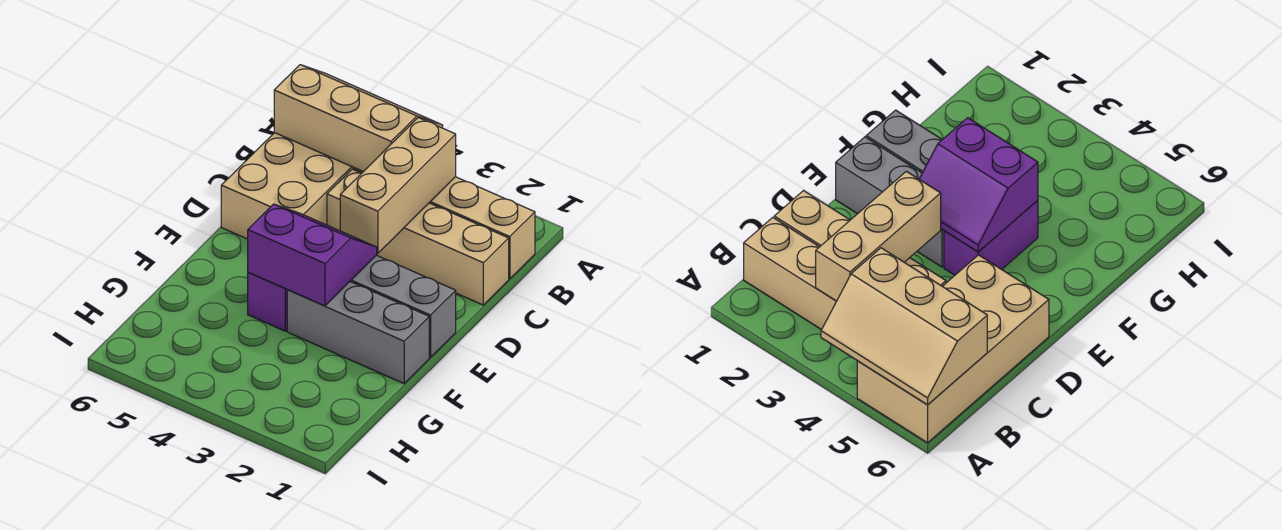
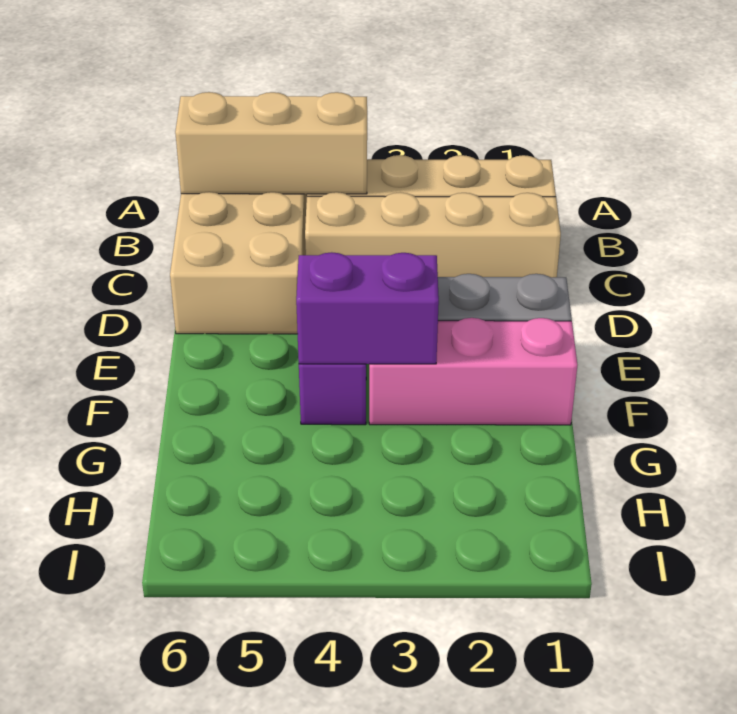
tan 1x3 brick [340,118,456,254] -> none
grey 1x3 brick [287,282,429,383] -> pink 1x3 brick [369,318,577,425]

